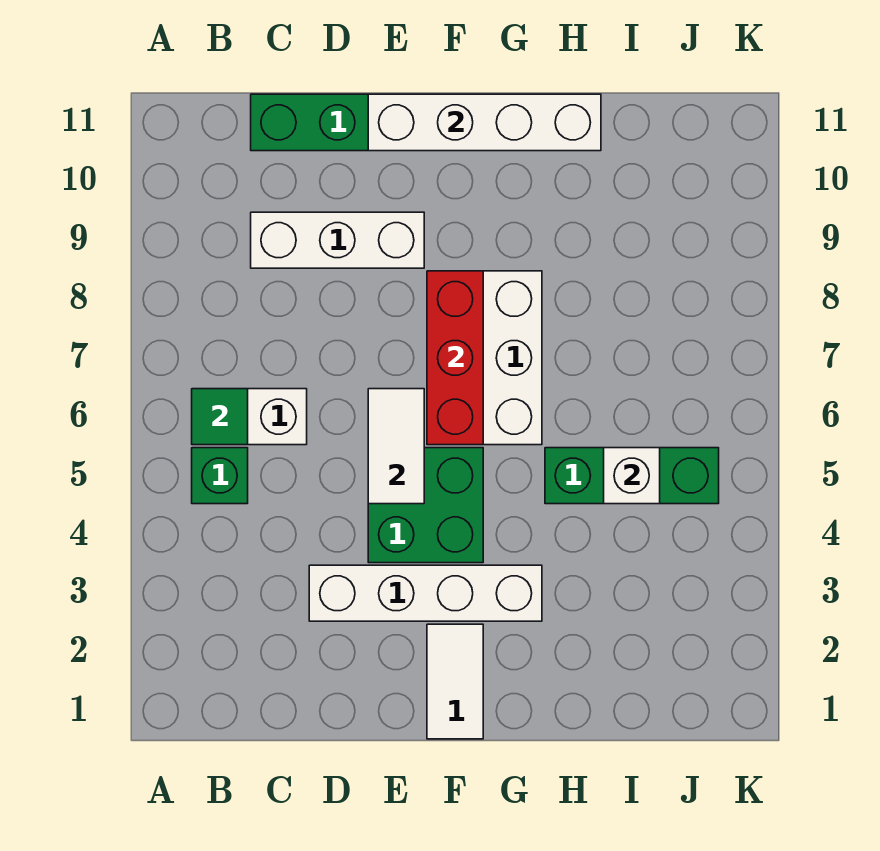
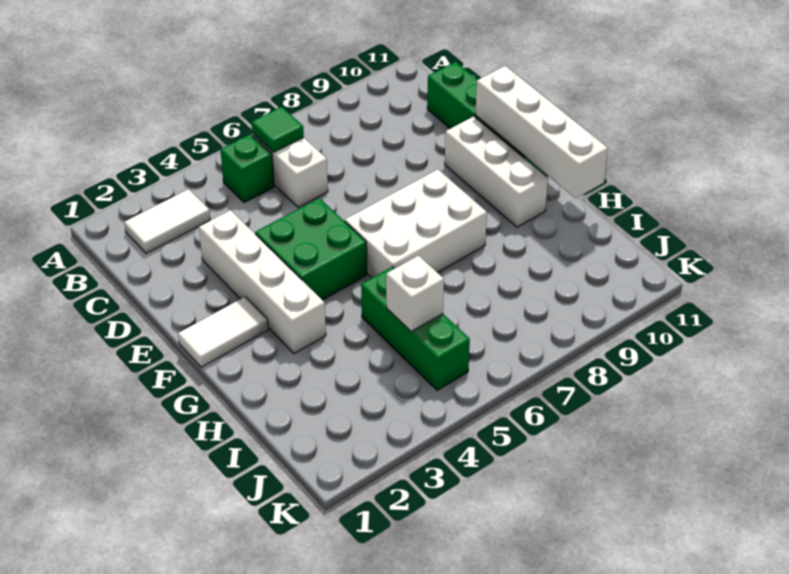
white 1x3 brick [251,212,424,268] -> white 1x3 brick moved to [445,116,548,227]
white 1x2 tile [368,389,424,504] -> white 1x2 tile moved to [124,189,210,253]
red 1x3 brick [427,271,483,445] -> none

